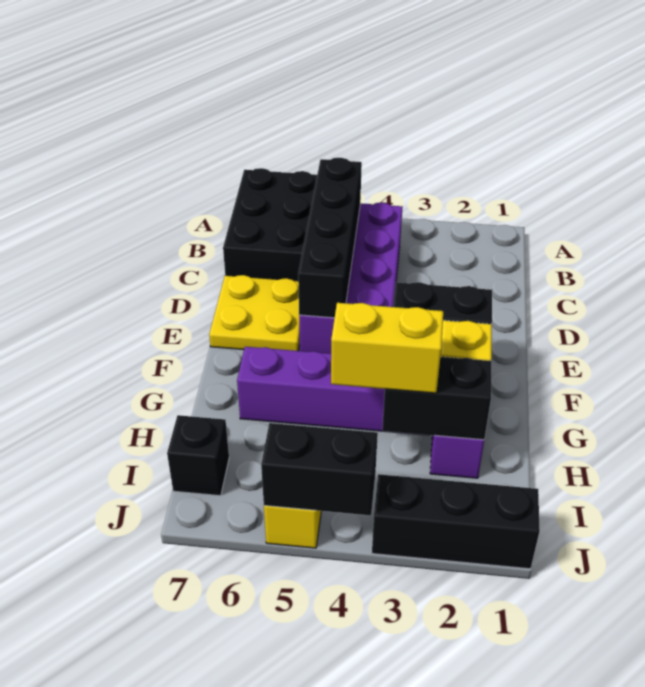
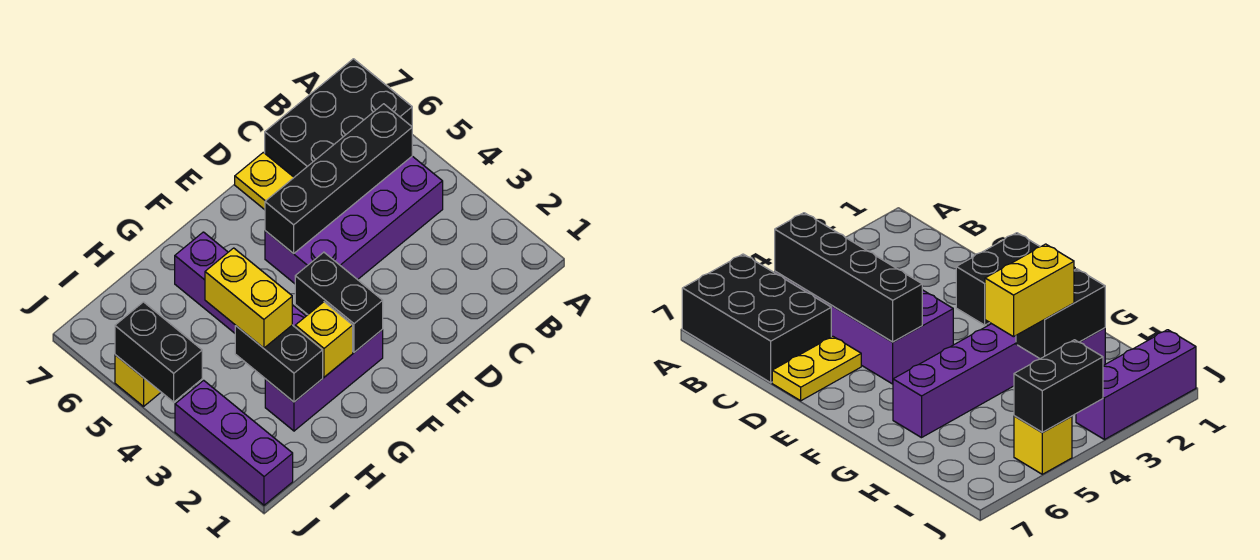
yellow 2x2 plate [209,275,300,351] -> yellow 1x2 plate [235,152,294,210]
black 1x1 brick [167,415,229,496] -> none
black 1x3 brick [372,474,540,569] -> purple 1x3 brick [175,380,293,505]

